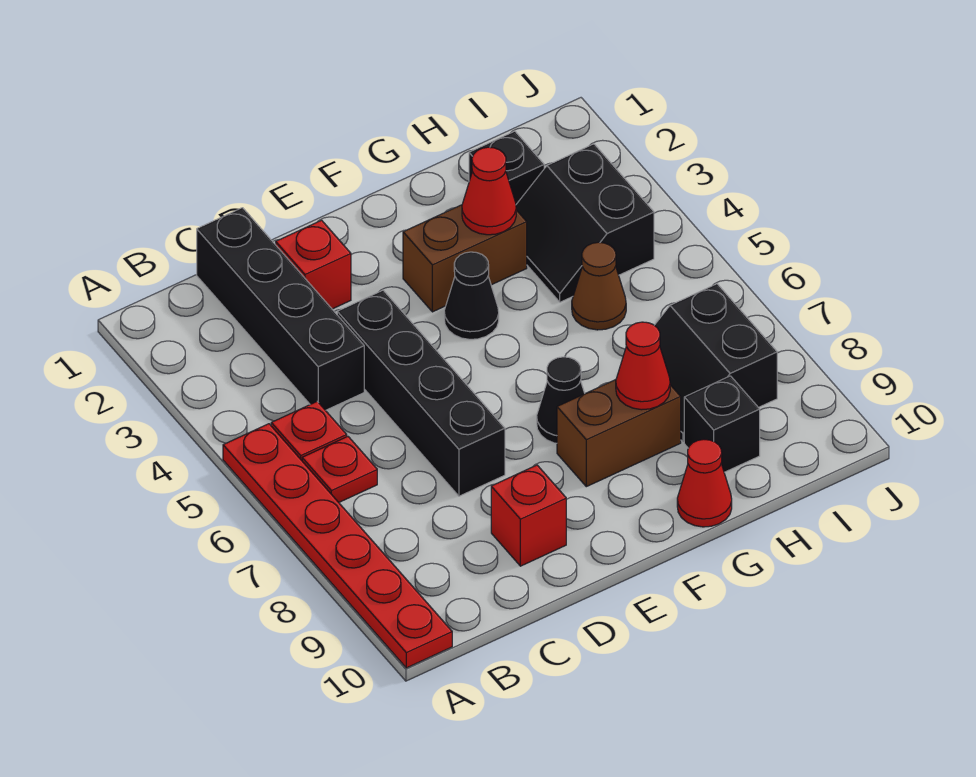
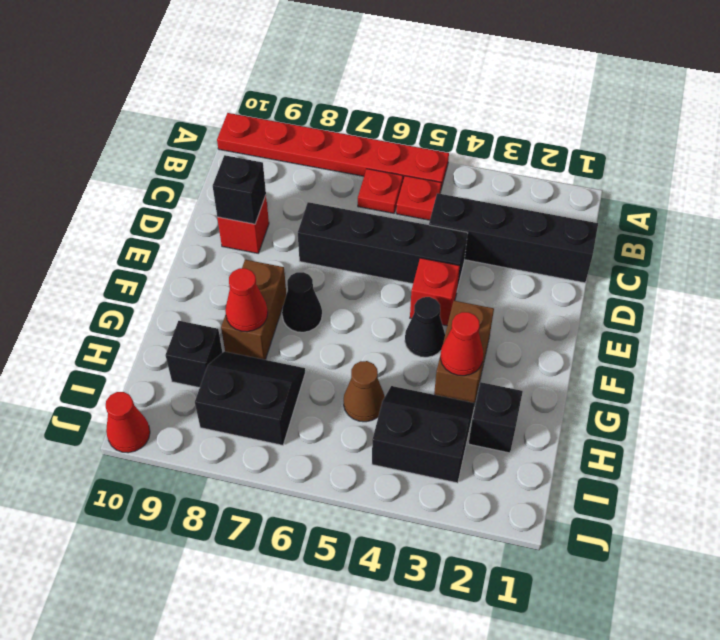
red 1x1 brick [276,220,351,309] -> red 1x1 brick moved to [410,258,460,326]
none -> black 1x1 brick [213,155,266,224]
red 1x1 cone [677,440,732,527] -> red 1x1 cone moved to [106,392,150,453]

